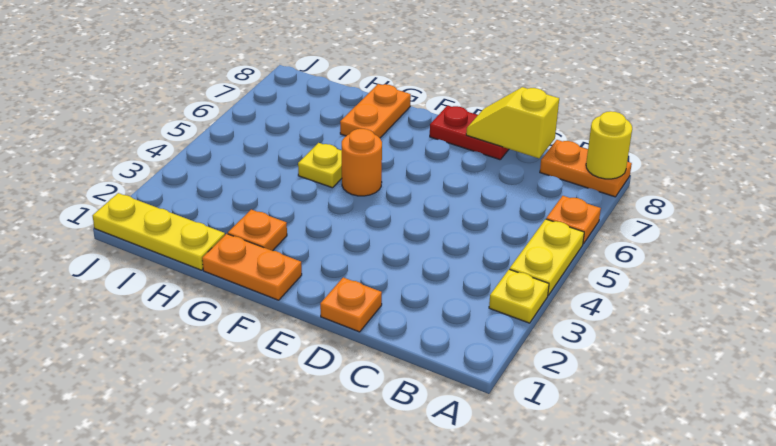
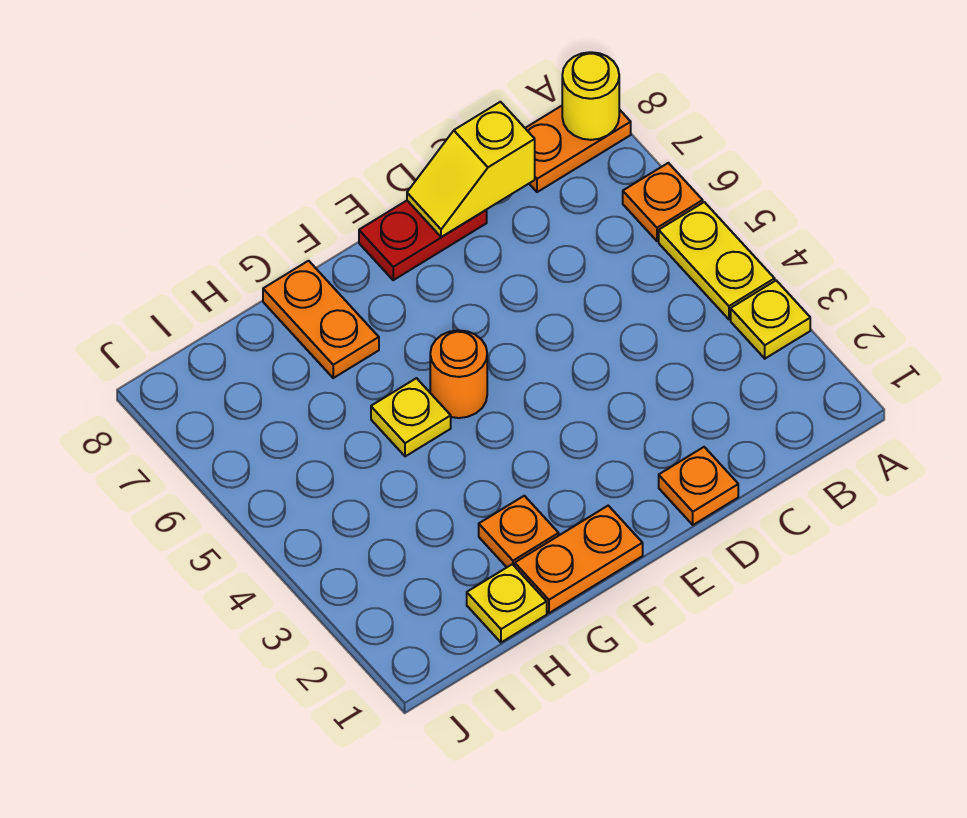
yellow 1x3 plate [93,193,225,270] -> yellow 1x1 plate [467,564,547,642]

